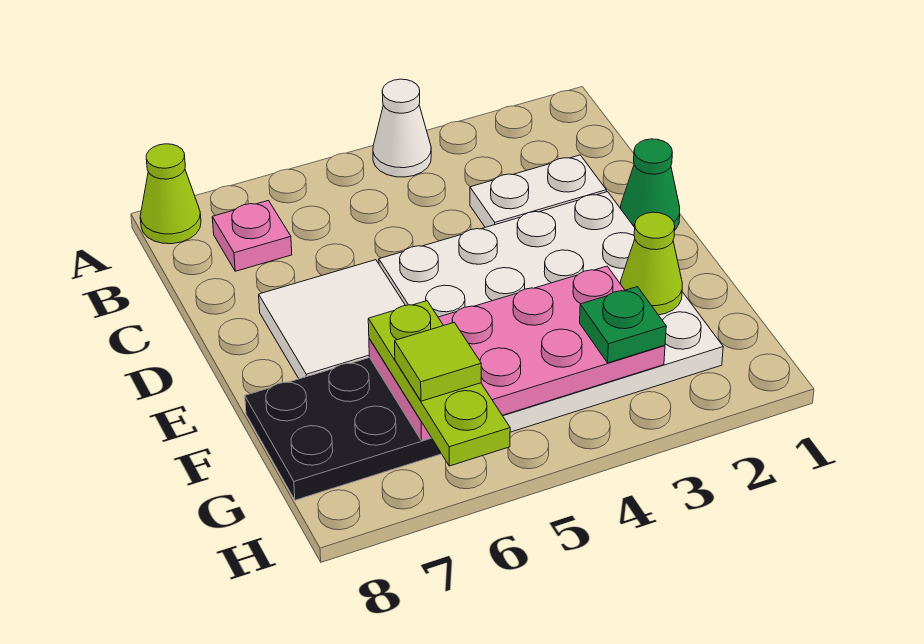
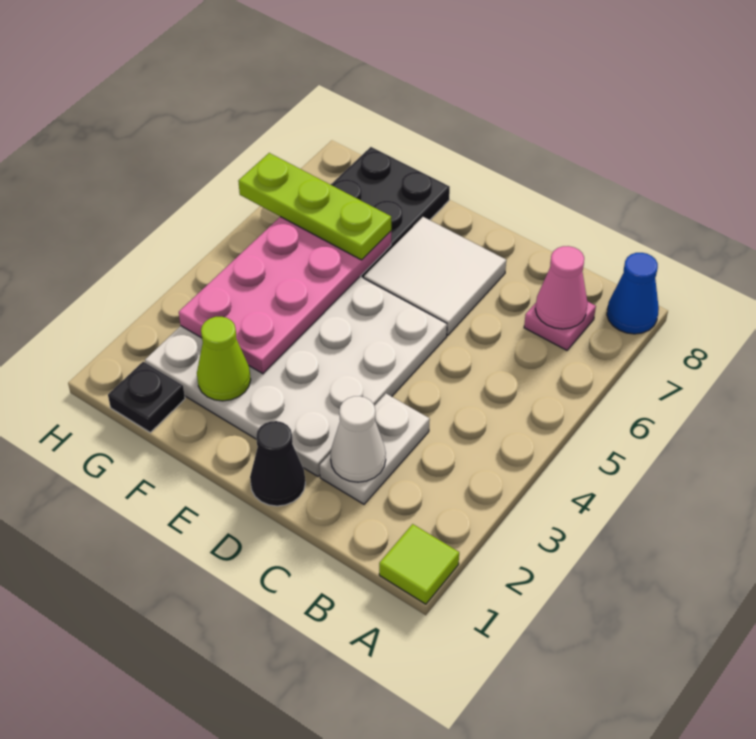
white 1x1 cone [373,79,431,177] -> white 1x1 cone moved to [330,396,386,482]
lime 1x1 cone [140,144,201,244] -> blue 1x1 cone [607,253,659,334]
none -> pink 1x1 cone [535,246,587,329]
green 1x1 cone [620,139,680,230] -> black 1x1 cone [250,421,305,506]
none -> black 1x1 plate [108,362,185,432]
green 1x1 plate [580,287,666,363] -> none
lime 1x1 tile [395,323,481,401] -> lime 1x1 tile moved to [379,524,459,604]

